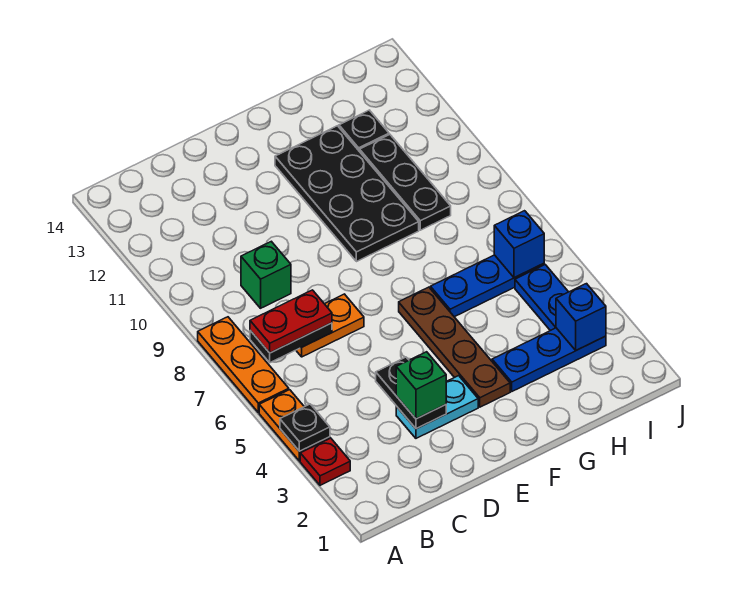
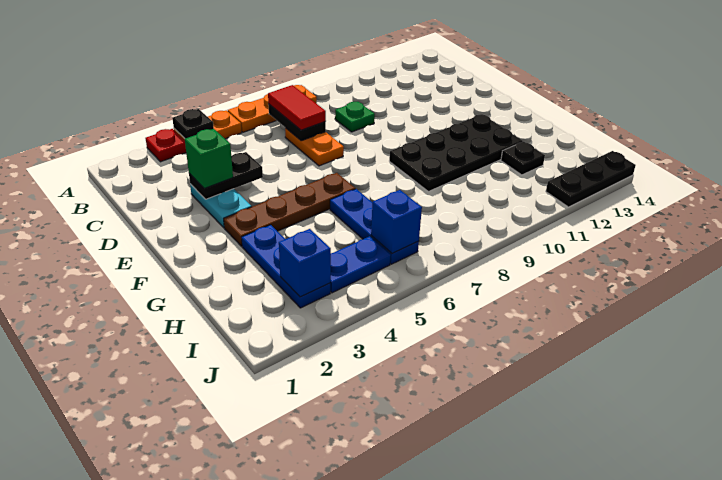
red 1x2 plate [250,290,332,353] -> red 1x2 tile [268,85,326,130]
green 1x1 brick [241,241,291,308] -> green 1x1 plate [335,102,375,132]
black 1x3 plate [360,135,451,230] -> black 1x3 plate moved to [546,151,636,207]

